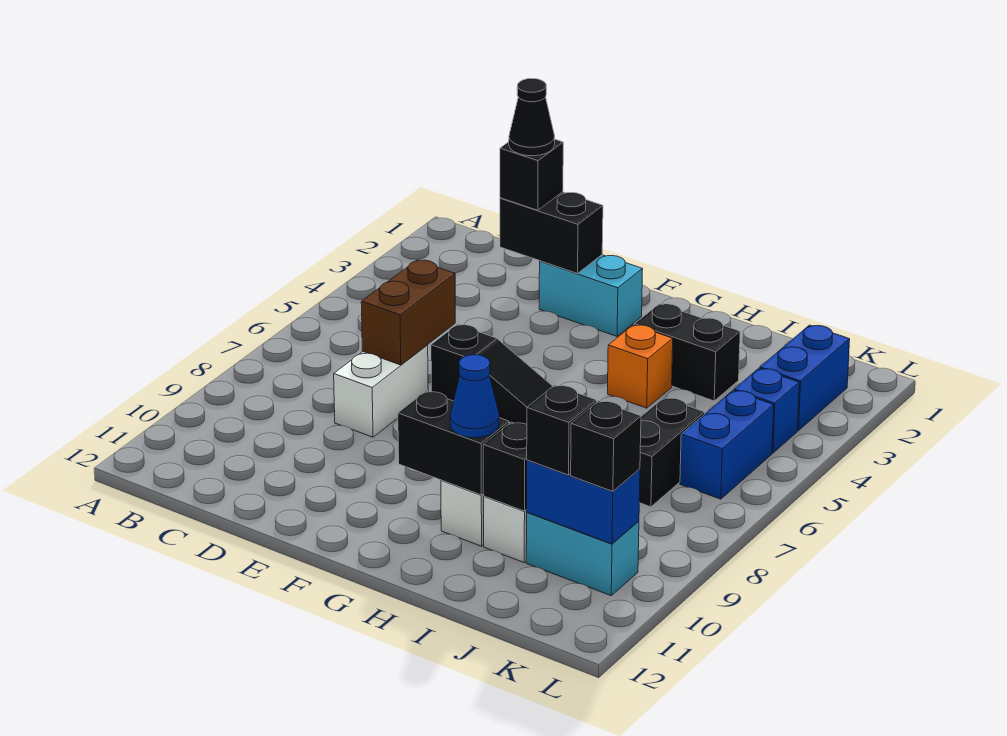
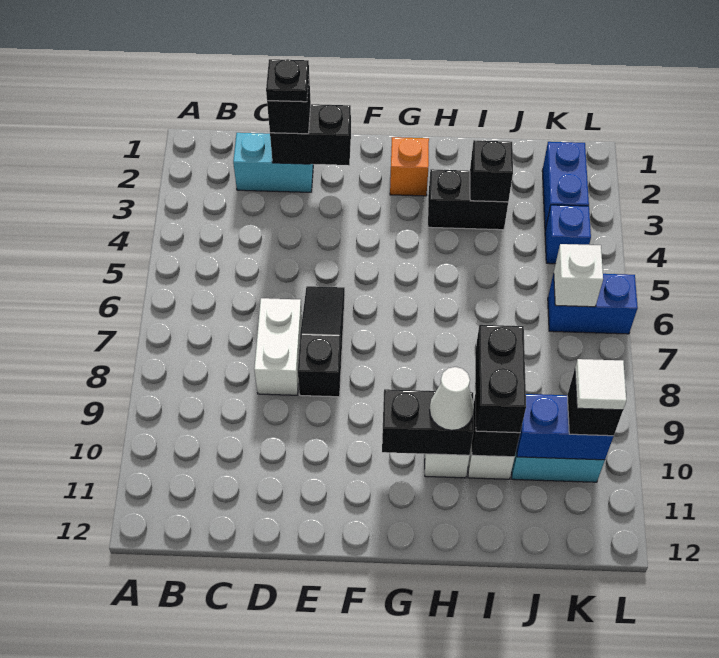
black 1x1 cone [509,79,555,156] -> black 1x1 plate [266,59,309,102]
brown 1x2 brick [361,260,455,365] -> none
cyan 1x2 brick [539,255,643,336] -> cyan 1x2 brick moved to [233,133,313,192]
black 1x3 slope [431,324,553,425] -> black 1x3 slope turned to [298,286,345,397]
orange 1x1 brick [608,325,673,408] -> orange 1x1 brick moved to [390,137,429,196]
blue 1x1 cone [450,355,499,438] -> white 1x1 cone [430,367,474,430]
black 1x2 brick [639,398,705,507] -> black 1x2 brick moved to [475,325,526,433]
black 1x1 brick [527,385,597,475] -> black 1x1 brick moved to [470,140,513,202]
blue 1x2 brick [680,390,774,499] -> blue 1x2 brick turned to [548,273,638,334]
none -> white 1x1 brick [554,244,603,307]
none -> white 1x1 tile [575,359,626,410]

